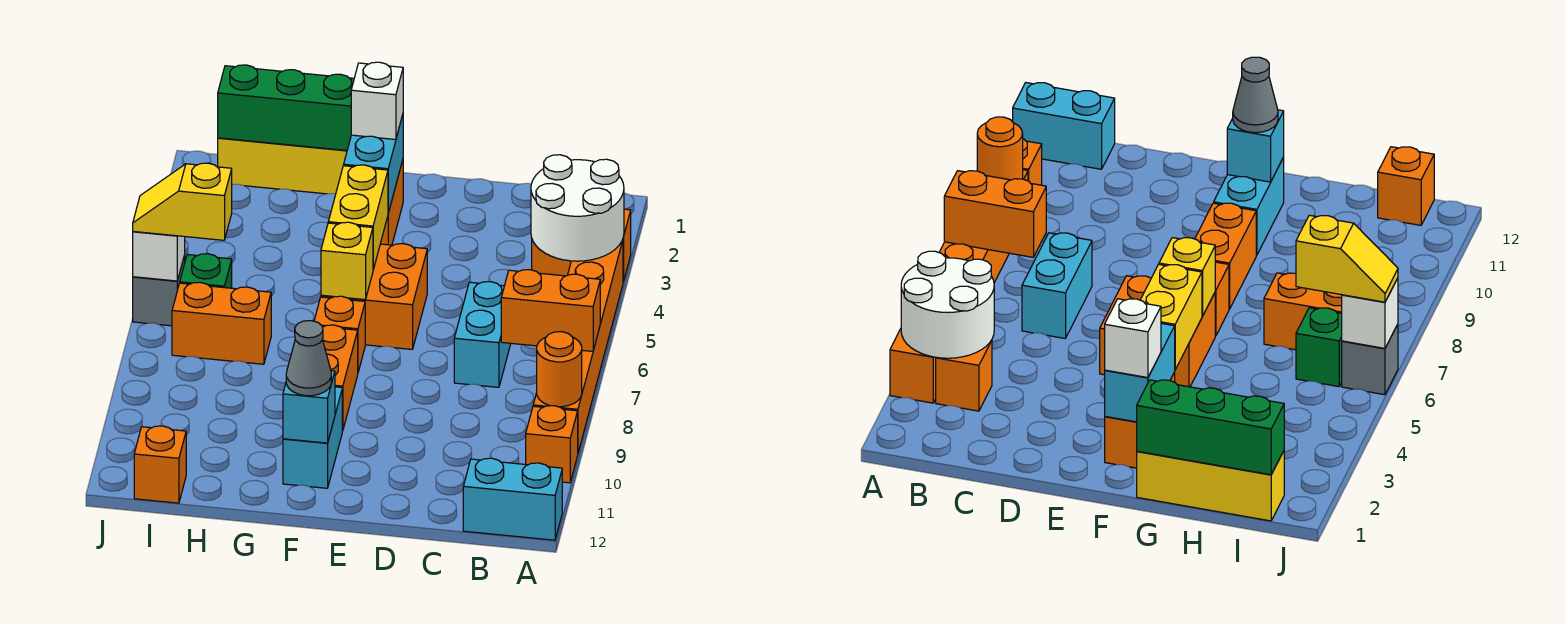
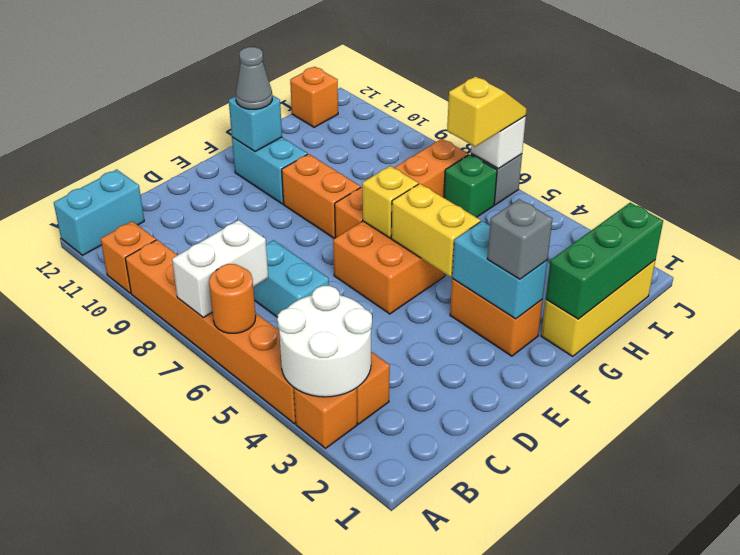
orange 1x2 brick [501,270,600,351] -> white 1x2 brick [172,220,268,318]
orange 1x1 round brick [537,332,582,407] -> orange 1x1 round brick moved to [209,264,256,333]
white 1x1 brick [351,62,403,140] -> grey 1x1 brick [487,199,552,279]

